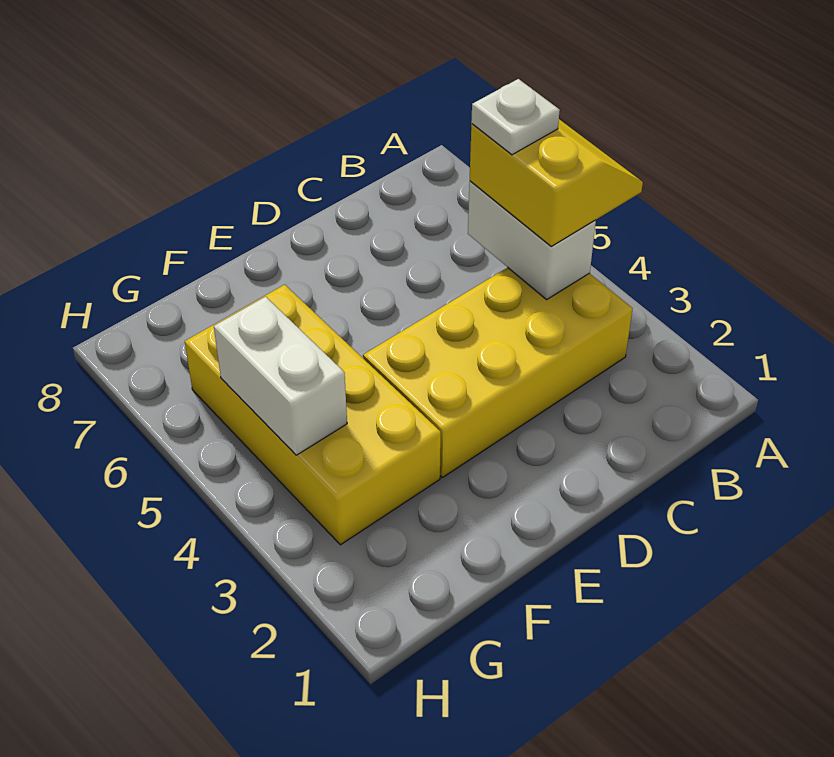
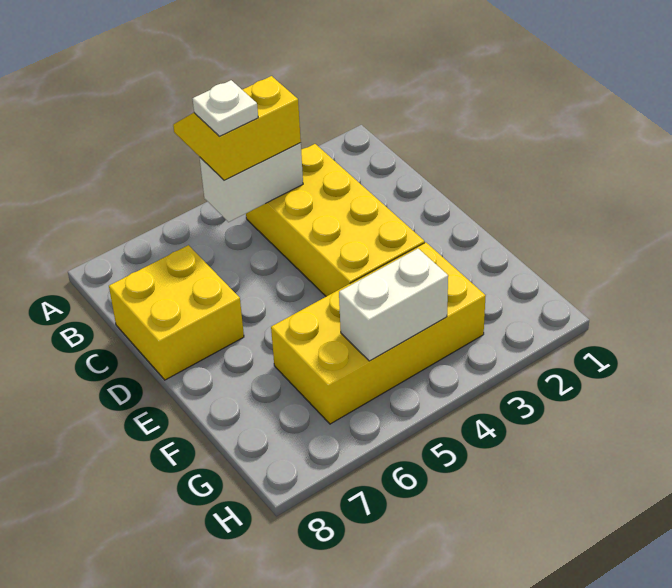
none -> yellow 2x2 brick [109,245,244,380]

